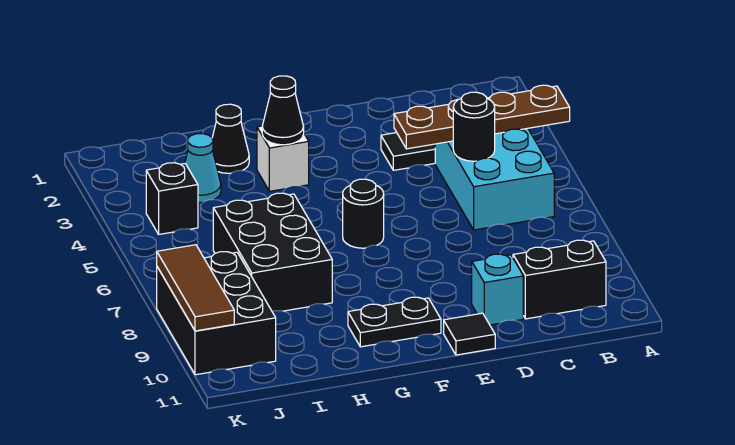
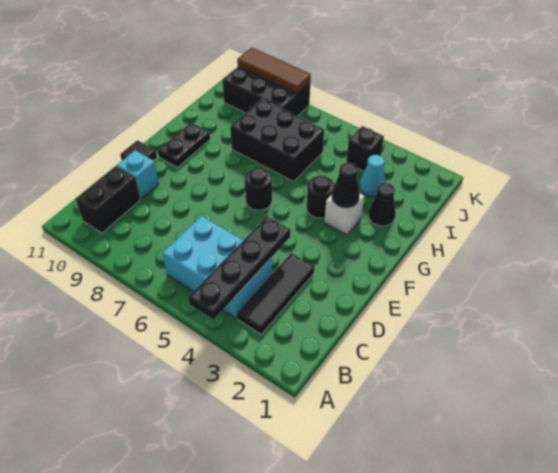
brown 1x4 plate [394,85,570,149] -> black 1x4 plate [188,217,290,320]
black 1x1 round brick [453,92,495,161] -> black 1x1 round brick moved to [307,175,335,218]

